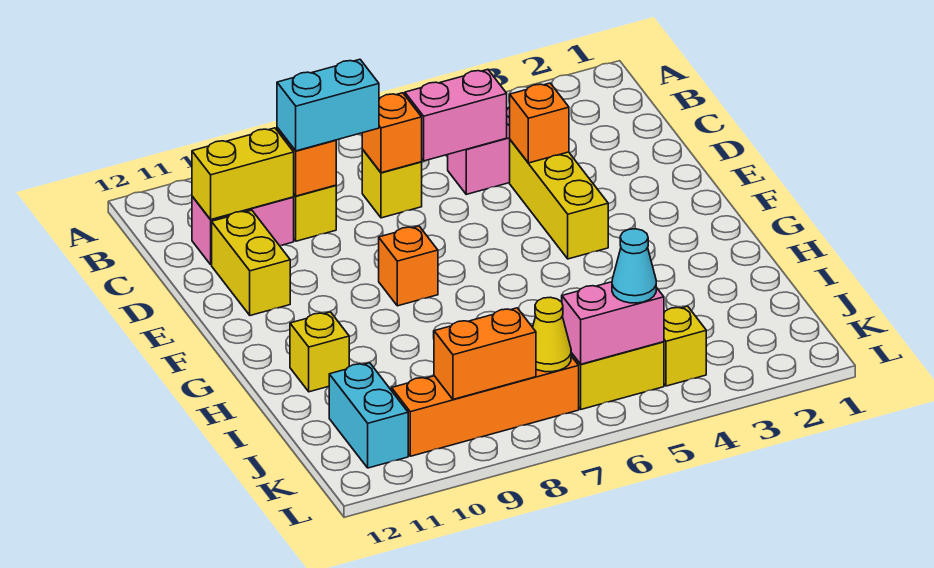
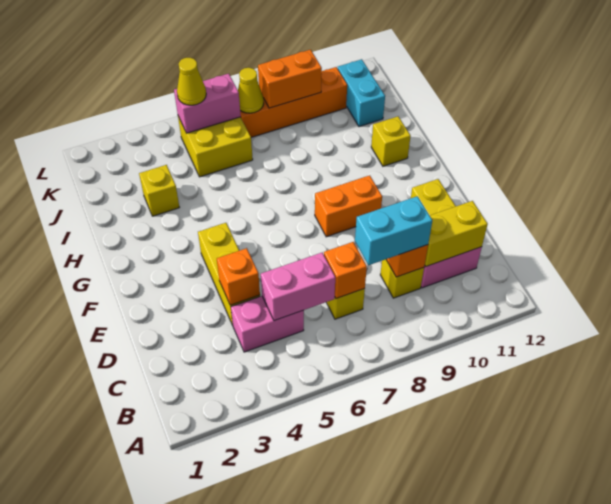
orange 1x1 brick [379,226,438,306] -> orange 1x2 brick [315,175,382,237]
yellow 1x1 brick [664,306,706,386] -> yellow 1x1 brick moved to [139,165,179,216]
cyan 1x1 cone [612,229,656,303] -> yellow 1x1 cone [177,58,206,105]

